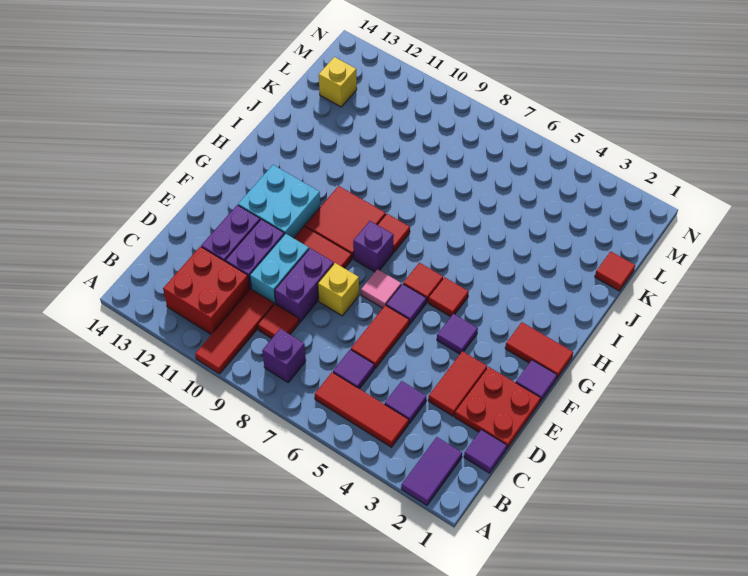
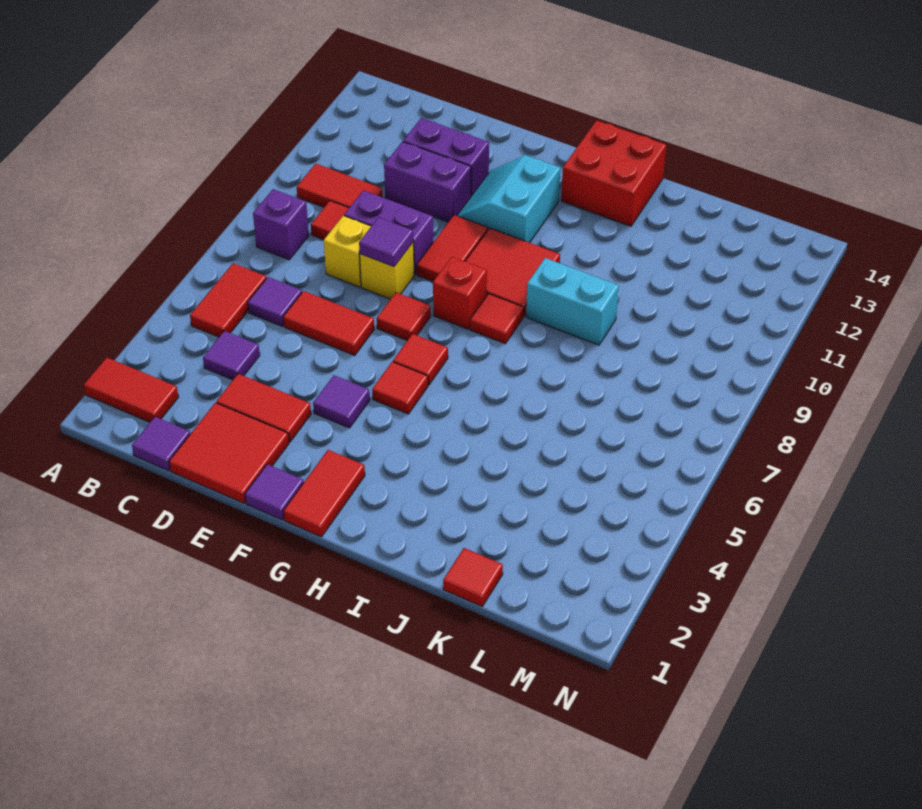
purple 1x2 tile [401,437,462,505] -> red 1x2 tile [84,358,178,422]
red 1x3 tile [195,289,274,374] -> red 1x2 tile [297,164,383,208]
red 1x3 tile [315,372,409,447] -> red 1x2 tile [190,263,267,337]
red 2x2 brick [163,247,250,334] -> red 2x2 brick moved to [561,120,666,226]
red 2x2 plate [455,367,541,449] -> red 2x2 tile [169,403,289,503]
cyan 1x2 brick [250,233,309,304] -> cyan 1x2 brick moved to [526,258,619,345]
purple 1x1 tile [386,284,426,324] -> purple 1x1 tile moved to [359,217,413,266]
pink 1x1 tile [361,269,401,308] -> red 1x1 tile [377,292,431,340]
cyan 2x2 brick [238,165,320,238] -> cyan 2x2 slope [457,155,560,243]
purple 1x1 brick [353,221,394,272] -> red 1x1 brick [433,257,487,329]
yellow 1x1 brick [319,57,357,107] -> yellow 1x1 brick moved to [324,216,371,287]

